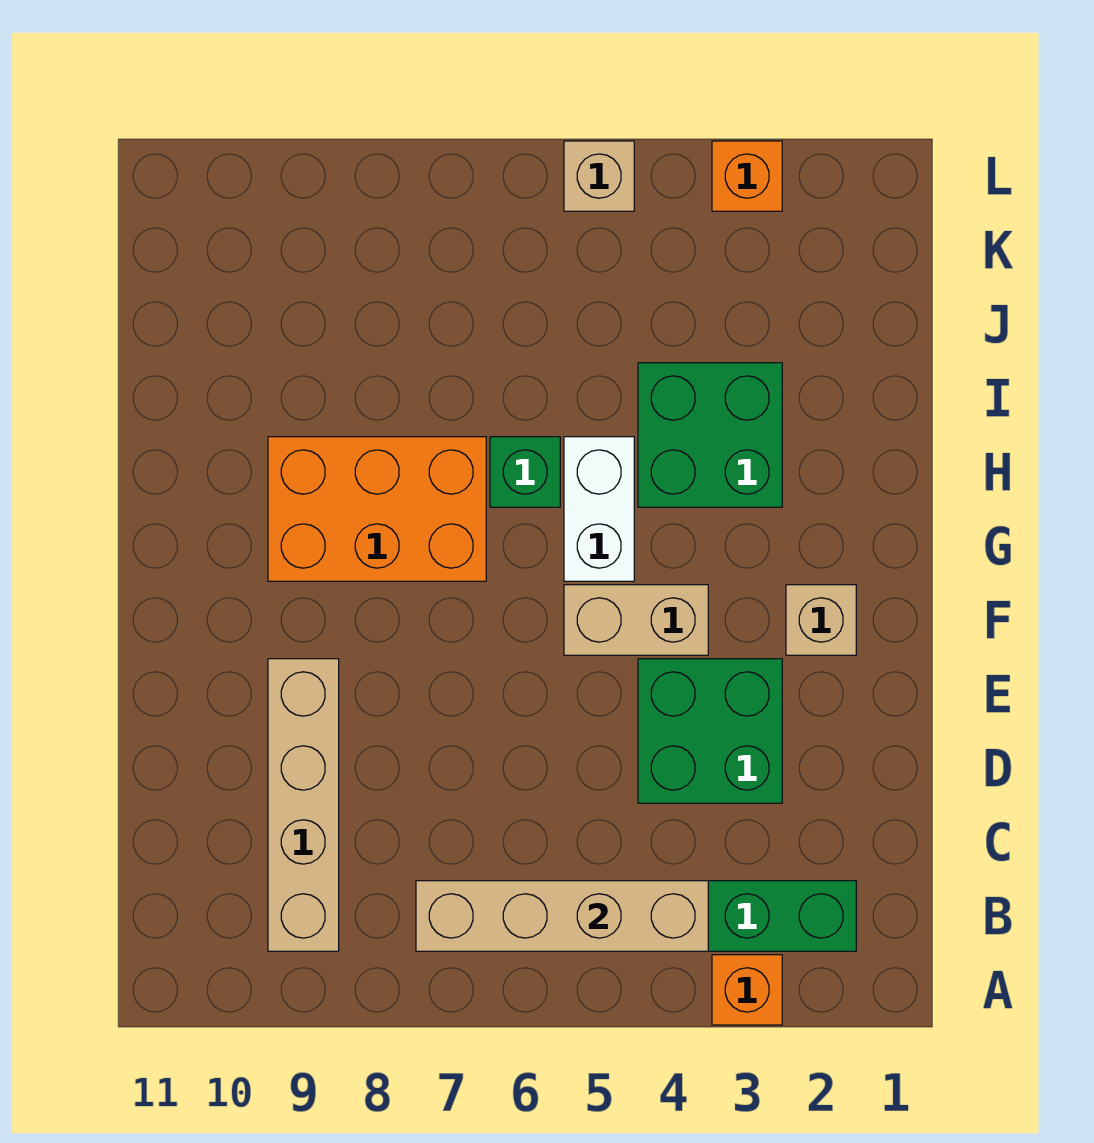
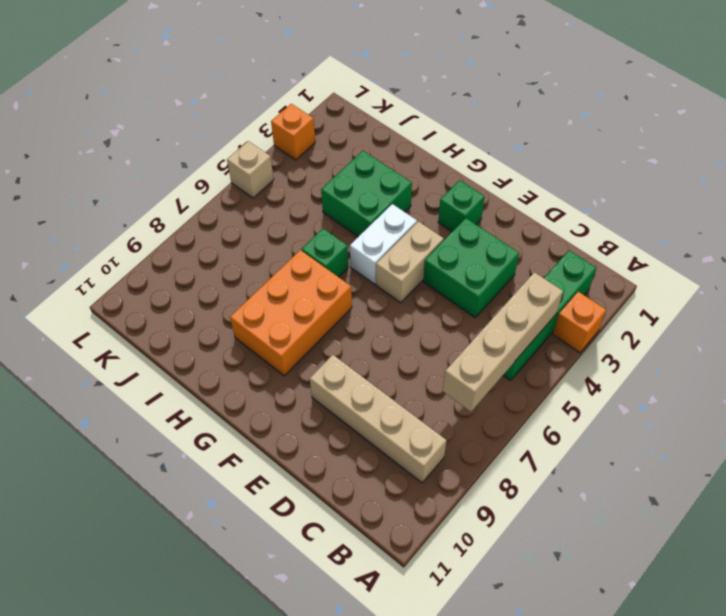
tan 1x1 brick [786,585,856,655] -> green 1x1 brick [438,180,485,231]
white 1x2 brick [564,437,634,581] -> white 1x2 brick turned to [350,204,417,284]

